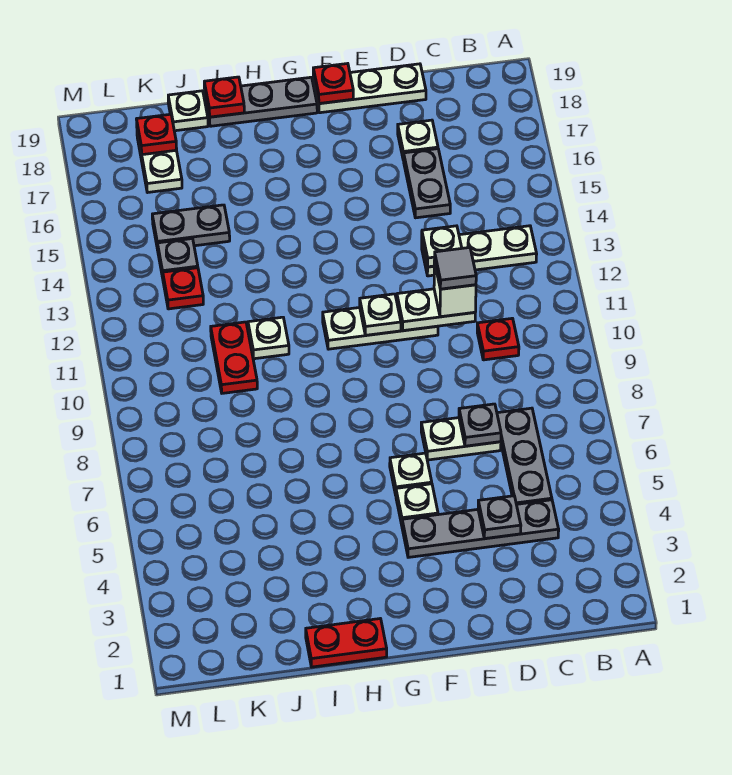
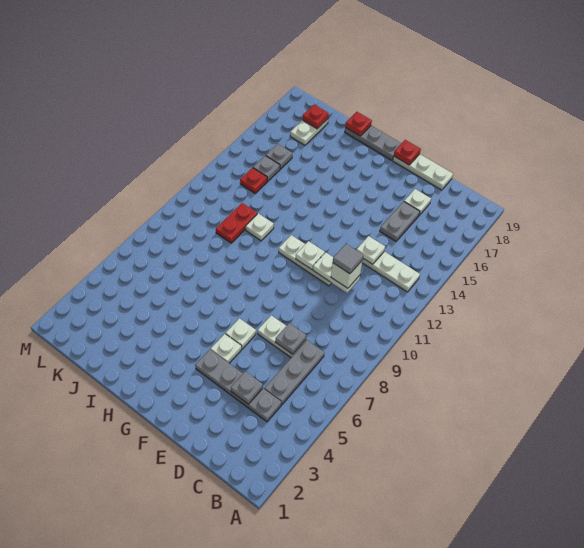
red 1x1 plate [477,318,519,360] -> none
red 1x2 plate [306,619,387,667] -> none
grey 1x2 plate [152,205,230,250] -> grey 1x1 plate [266,144,292,169]
white 1x1 plate [168,91,208,131] -> none

